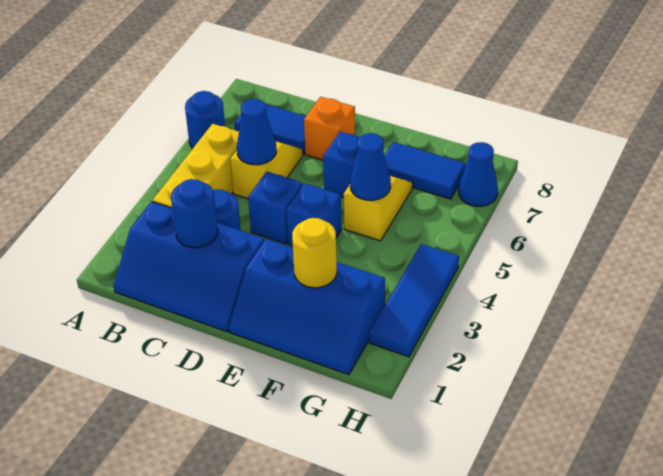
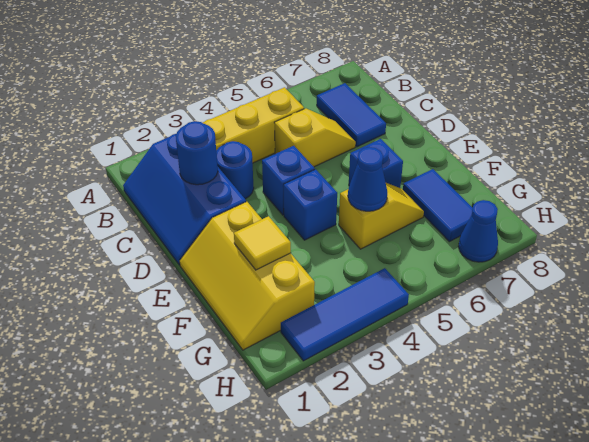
blue 1x1 round brick [185,91,225,148] -> none
blue 1x1 cone [237,99,276,165] -> none
orange 1x1 brick [304,97,355,160] -> none
blue 2x3 slope [229,239,385,375] -> yellow 2x3 slope [180,201,315,350]
yellow 1x1 round brick [292,218,337,288] -> yellow 1x1 tile [234,216,291,270]

